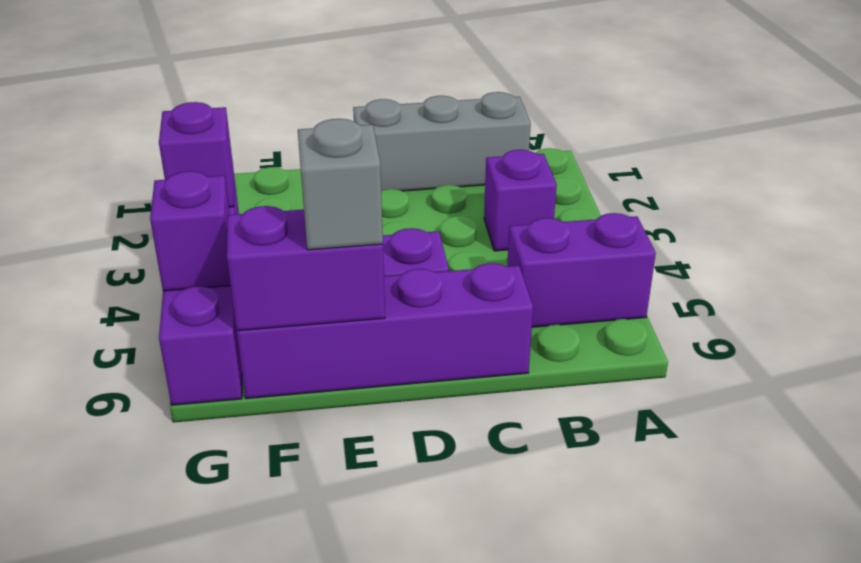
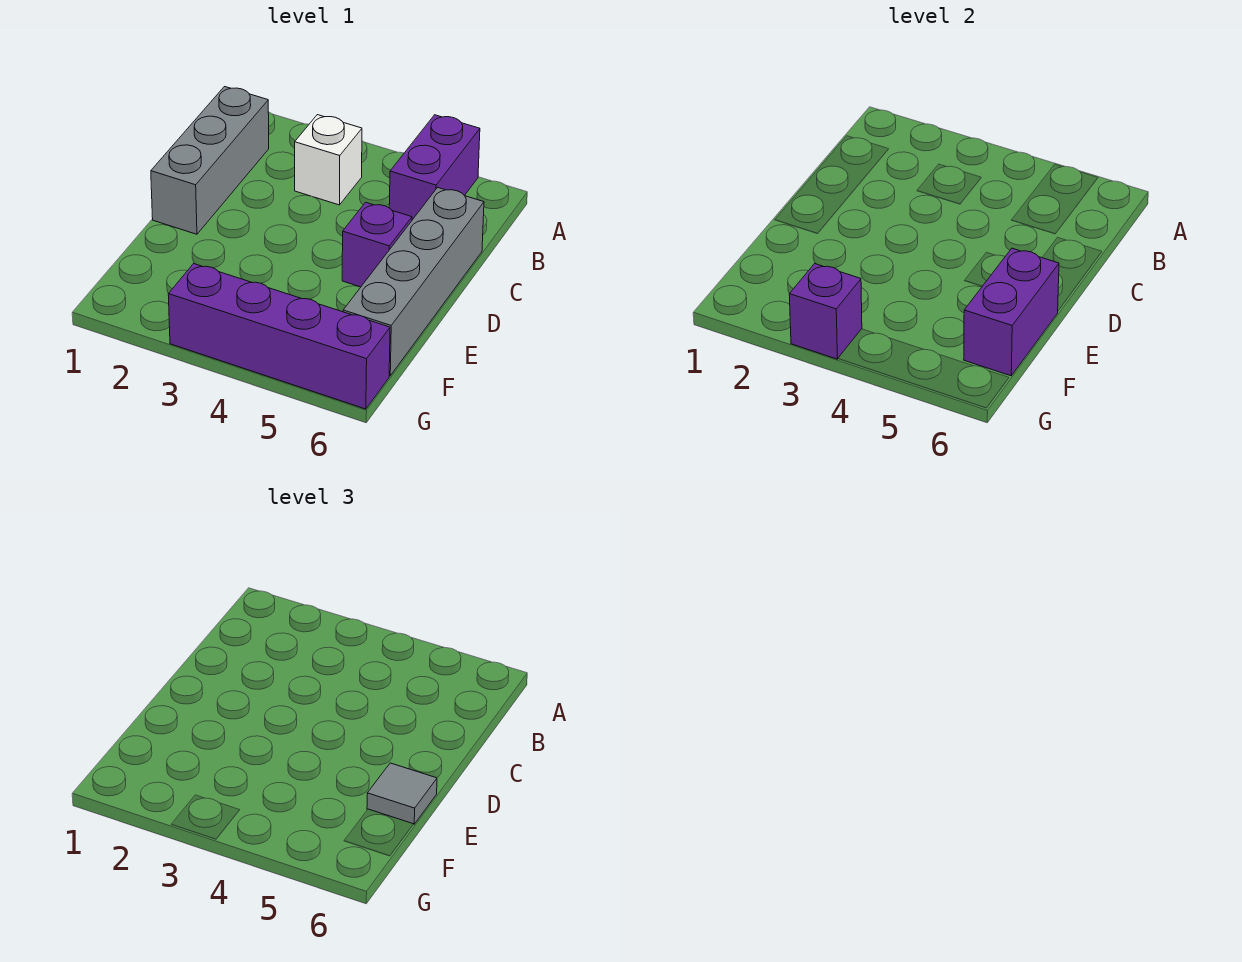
purple 1x1 brick [484,150,557,251] -> white 1x1 brick [295,115,362,205]
purple 1x4 brick [237,263,533,399] -> grey 1x4 brick [343,188,484,376]
grey 1x1 brick [298,119,383,250] -> grey 1x1 tile [367,763,437,824]
purple 1x1 brick [150,171,230,291] -> none

